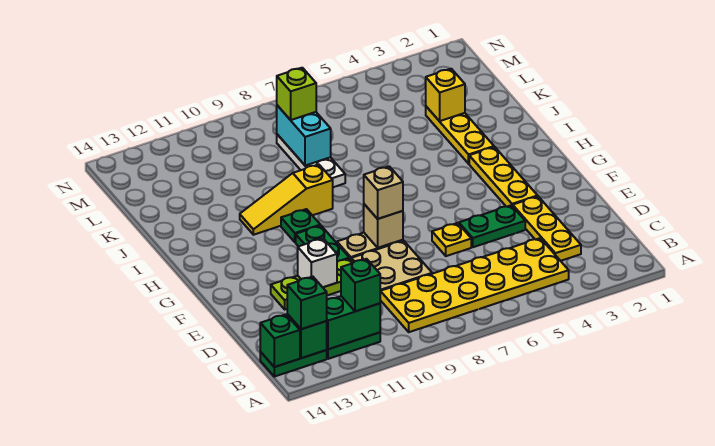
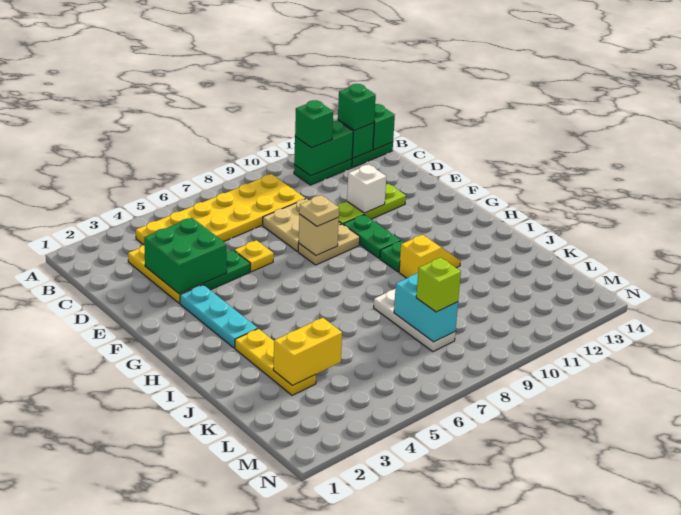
none -> green 2x2 brick [144,218,227,294]
yellow 1x3 plate [469,147,538,207] -> cyan 1x3 plate [180,285,258,348]
tan 1x1 brick [364,166,403,219] -> tan 1x1 plate [299,195,339,226]
yellow 1x3 slope [240,164,333,235] -> yellow 1x2 slope [399,235,461,278]
yellow 1x1 brick [426,69,465,121] -> yellow 1x2 brick [273,318,342,386]

